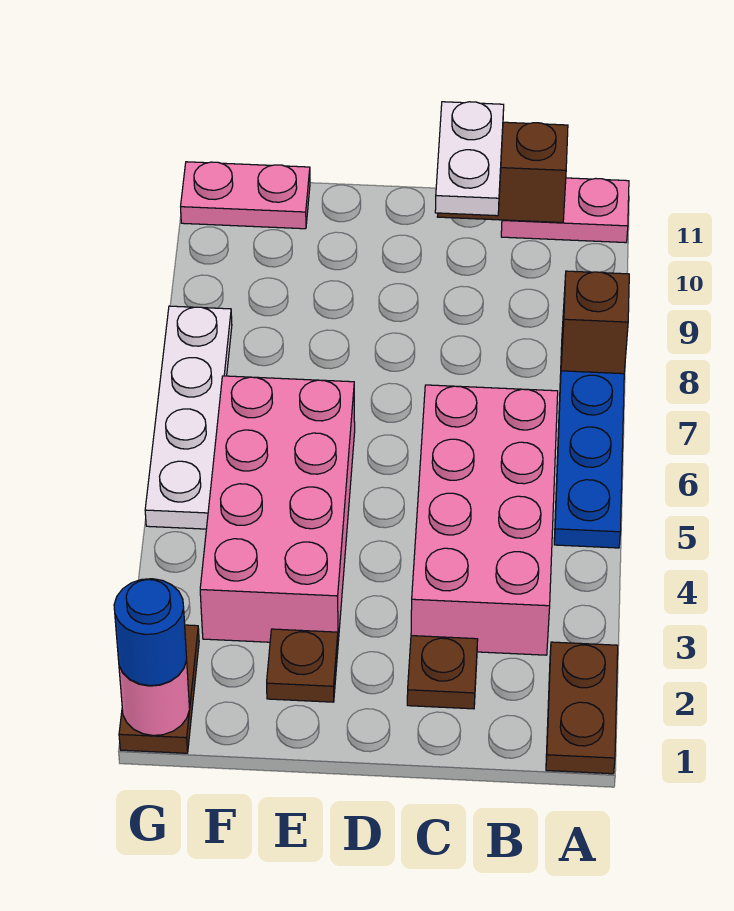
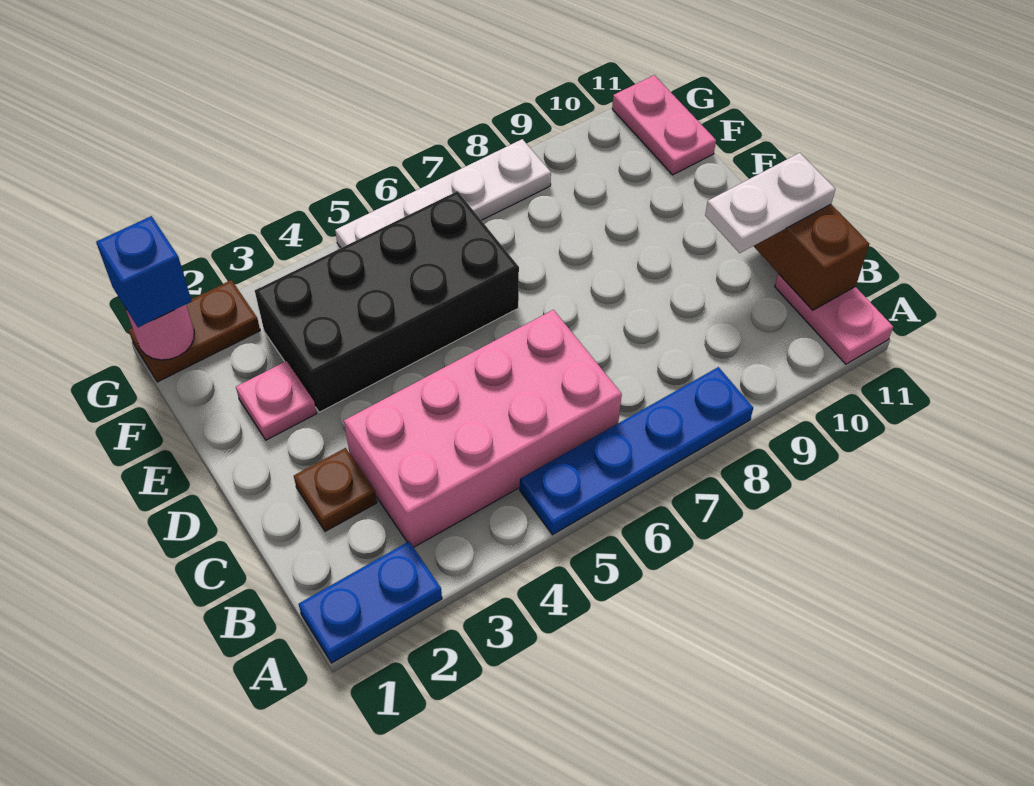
brown 1x2 plate [546,642,618,774] -> blue 1x2 plate [299,542,442,663]
brown 1x1 brick [561,271,629,374] -> none
brown 1x1 plate [267,629,338,702] -> pink 1x1 plate [236,361,317,440]
pink 2x4 brick [200,376,355,642] -> black 2x4 brick [255,191,519,412]
blue 1x1 round brick [114,579,187,686] -> blue 1x1 brick [96,216,191,327]

